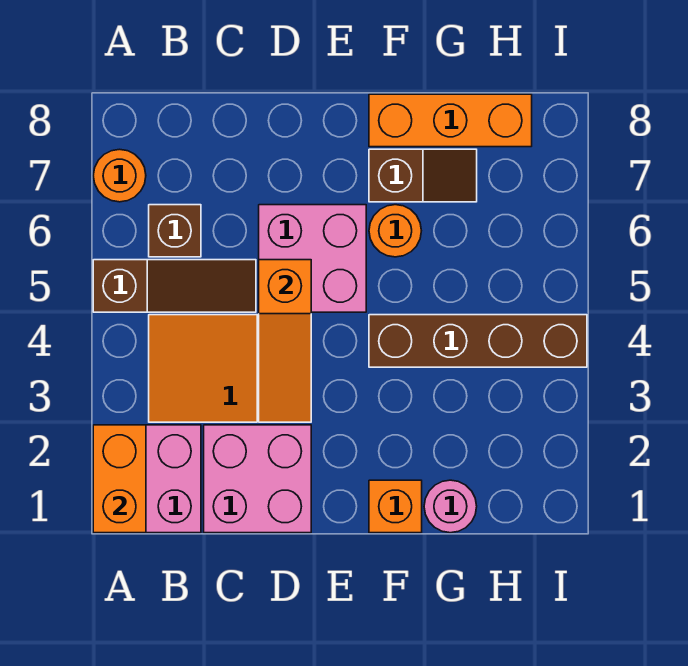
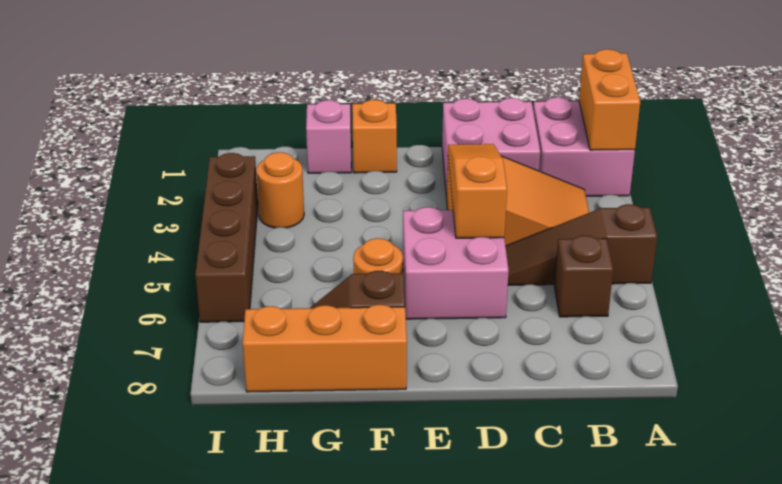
orange 1x1 round brick [93,149,146,202] -> orange 1x1 round brick moved to [256,152,304,228]
brown 1x4 brick [369,315,587,367] -> brown 1x4 brick turned to [195,153,258,322]
pink 1x1 round brick [424,480,477,533] -> pink 1x1 brick [306,100,351,173]

